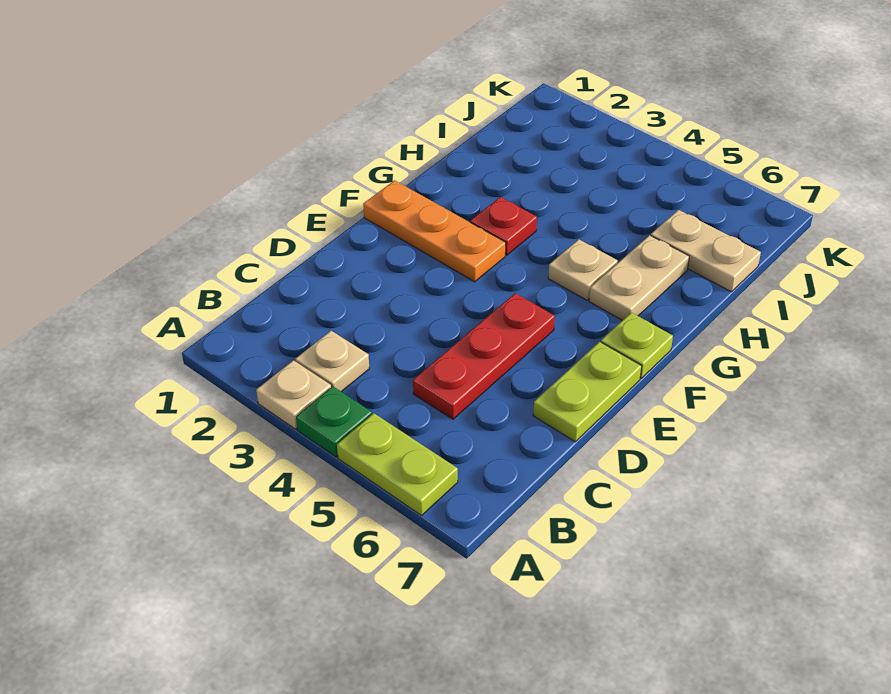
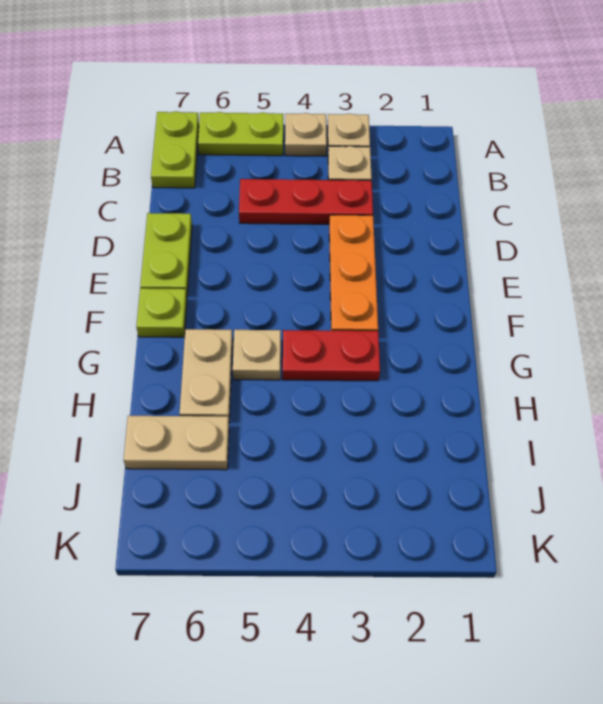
green 1x1 plate [296,386,372,457] -> tan 1x1 plate [285,113,327,156]
none -> lime 1x2 plate [151,111,199,188]
red 1x3 plate [413,293,555,419] -> red 1x3 plate turned to [239,179,373,224]
orange 1x3 plate [363,180,506,282] -> orange 1x3 plate turned to [329,215,378,331]
red 1x1 plate [470,197,537,255] -> red 1x2 plate [283,330,380,381]

